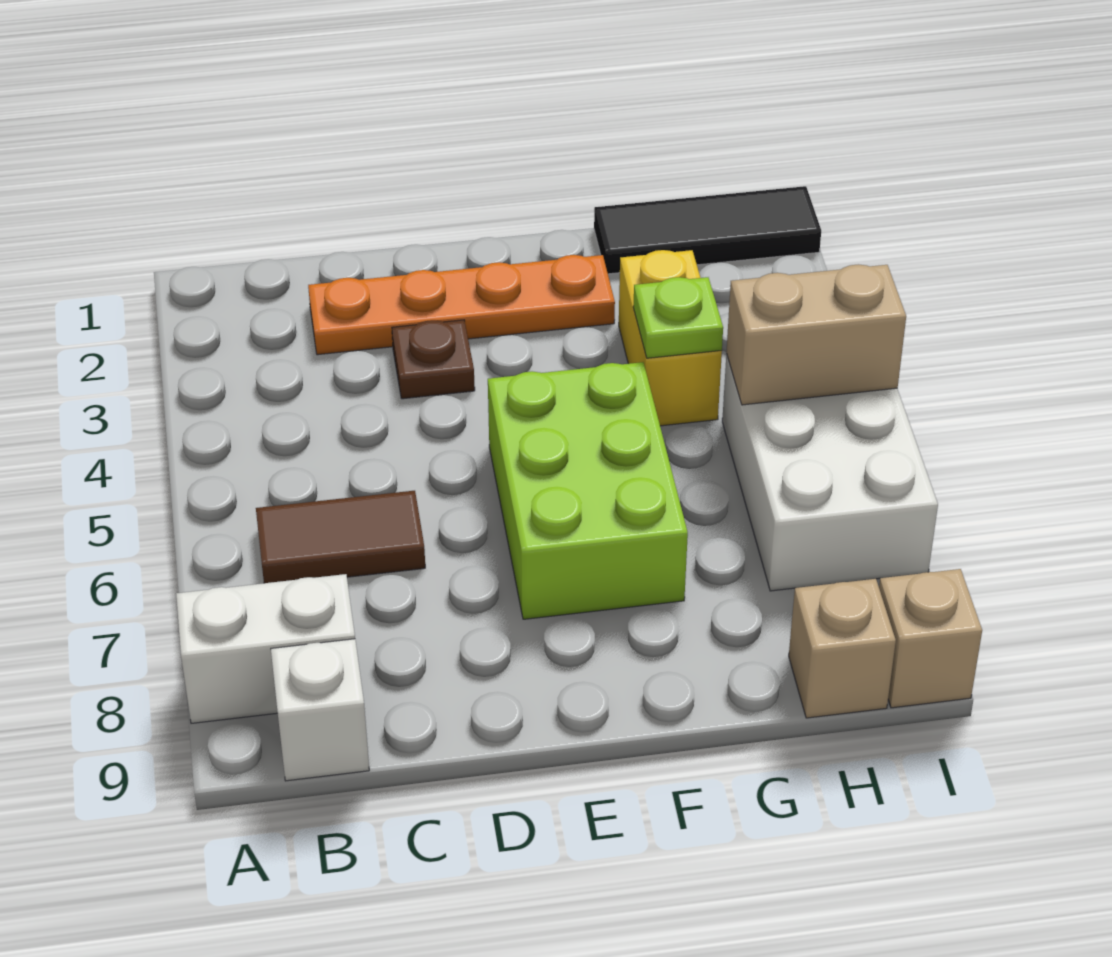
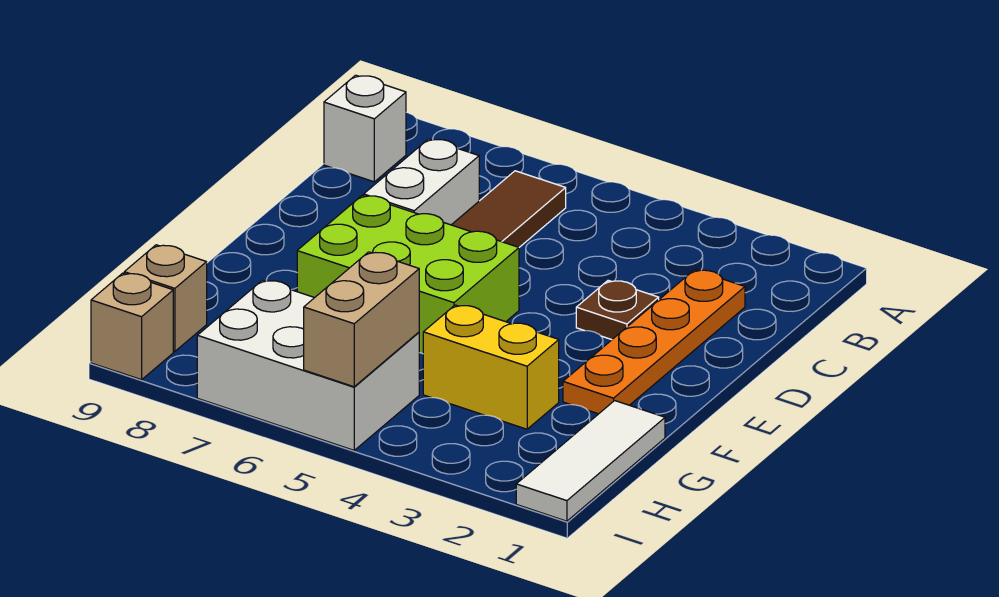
white 1x2 brick [176,574,355,723] -> white 1x2 brick moved to [364,139,479,225]
black 1x3 tile [594,186,821,274] -> white 1x3 tile [516,401,665,521]
lime 1x1 plate [633,277,723,358] -> none

